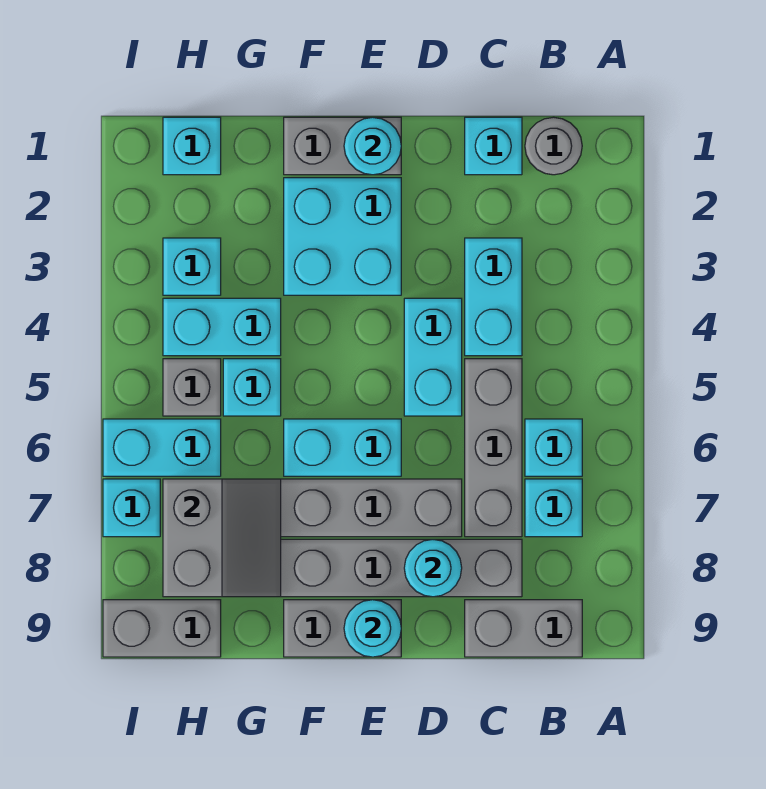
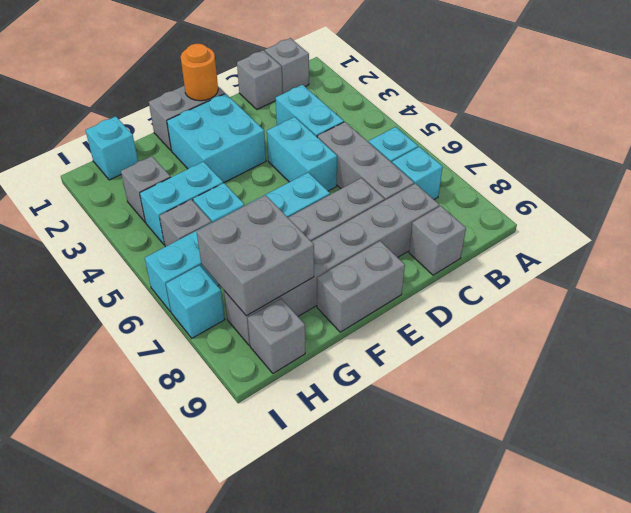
grey 1x1 round brick [525,117,582,175] -> grey 1x1 brick [265,38,309,94]
grey 1x2 brick [465,600,582,657] -> grey 1x1 brick [409,206,466,275]
cyan 1x1 brick [465,117,522,175] -> grey 1x1 brick [237,50,283,109]
cyan 1x1 round brick [404,539,462,597] -> none
cyan 1x1 round brick [344,117,401,175] -> orange 1x1 round brick [181,44,218,101]
cyan 1x1 round brick [344,600,401,657] -> none
grey 2x2 slope [163,479,281,597] -> grey 2x2 brick [197,195,314,316]
cyan 1x1 brick [163,238,221,295] -> grey 1x1 brick [121,156,171,222]
grey 1x2 brick [103,600,221,657] -> grey 1x1 brick [248,298,305,373]

